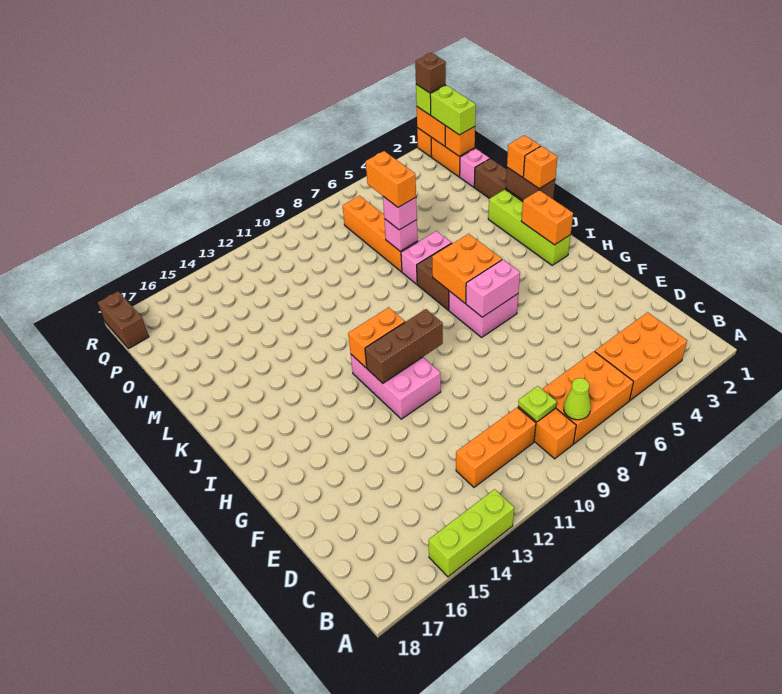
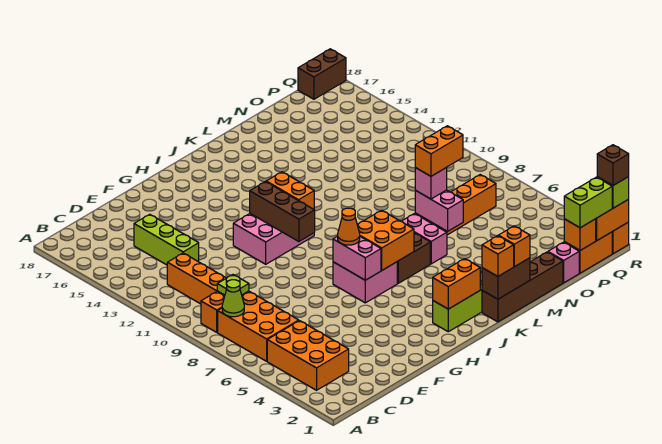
lime 1x3 brick [429,489,514,577] -> lime 1x3 brick moved to [134,214,199,265]
none -> orange 1x1 cone [338,208,360,245]
pink 1x1 brick [384,219,418,251] -> pink 1x2 brick [415,190,463,231]

